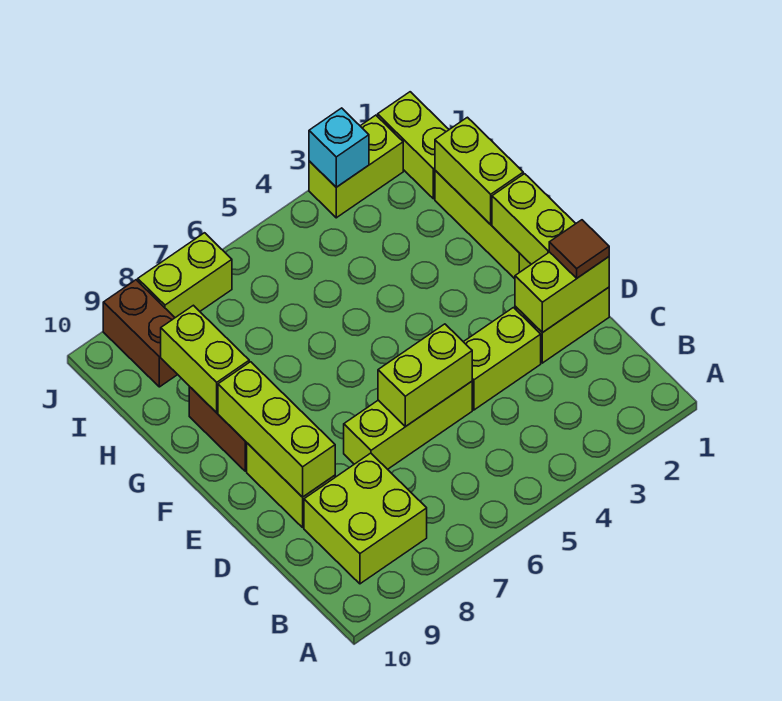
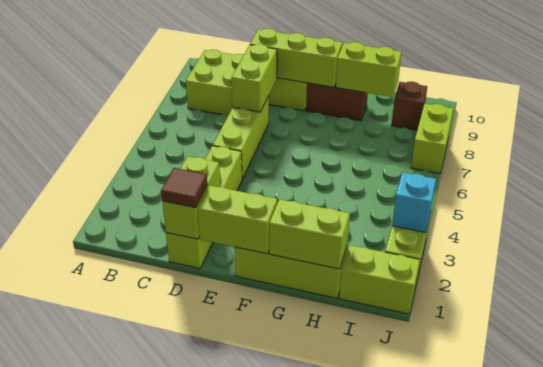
lime 1x2 brick [378,324,472,427] -> lime 1x2 brick moved to [231,44,277,112]
brown 1x2 brick [103,280,178,387] -> brown 1x1 brick [391,82,427,130]

